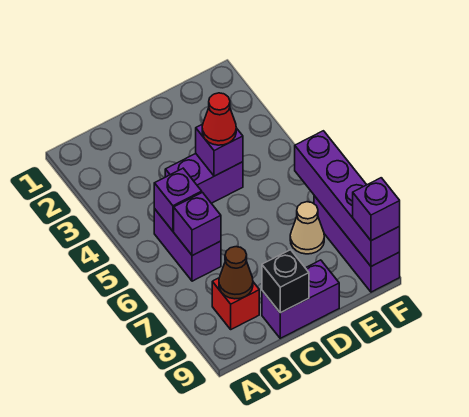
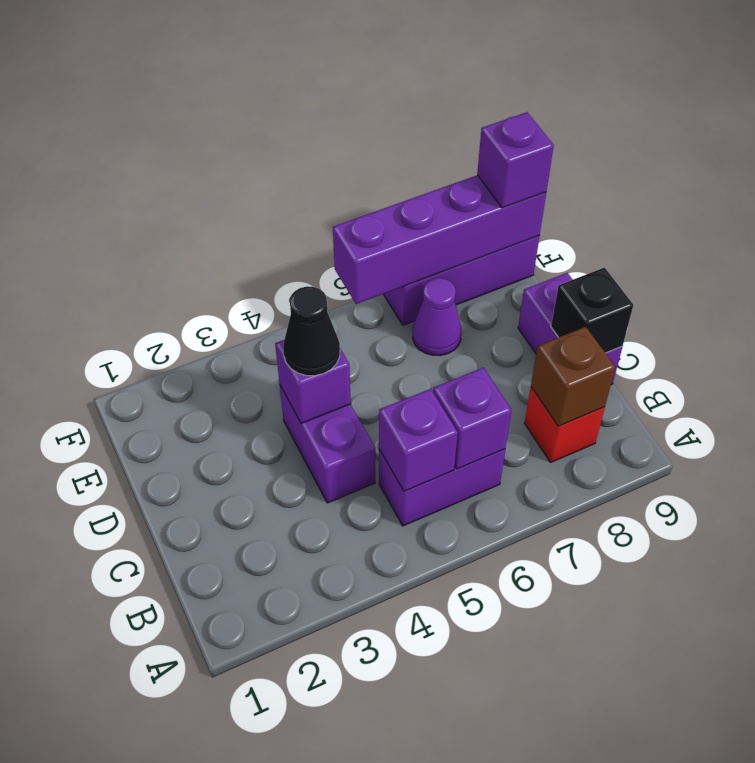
brown 1x1 cone [219,247,253,299] -> brown 1x1 brick [531,327,615,426]
red 1x1 cone [202,93,236,145] -> black 1x1 cone [283,286,340,376]
tan 1x1 cone [290,202,324,254] -> purple 1x1 cone [413,278,461,356]

